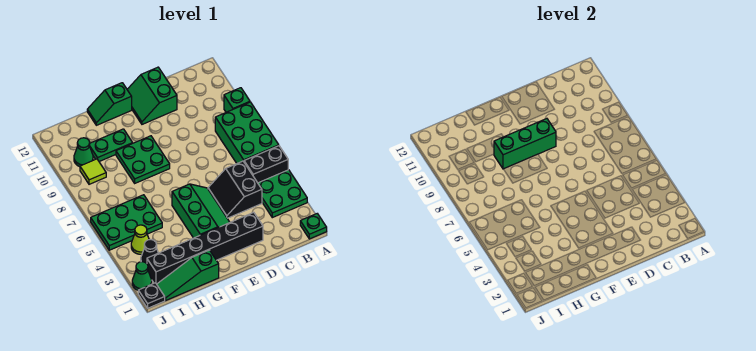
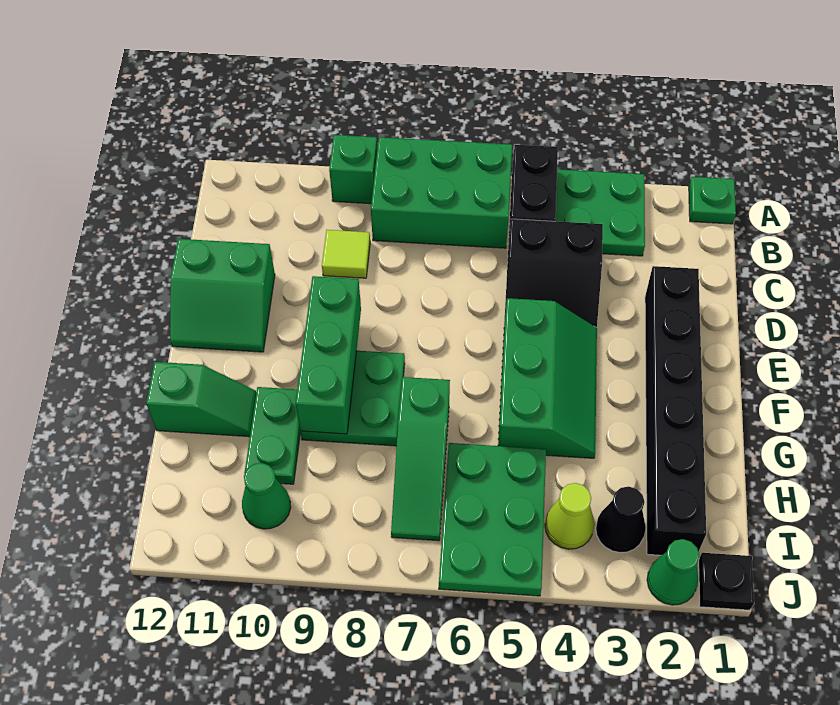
green 2x3 slope [172,184,230,238] -> green 2x3 slope turned to [498,298,597,458]
green 1x2 slope [87,83,132,125] -> green 1x2 slope turned to [146,362,256,437]
green 1x3 slope [157,250,219,301] -> green 1x3 slope moved to [391,377,450,541]
lime 1x1 tile [80,159,106,184] -> lime 1x1 tile moved to [322,230,370,278]

